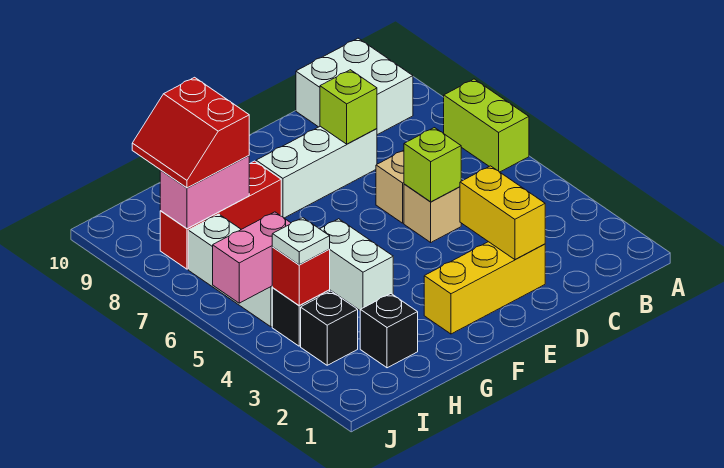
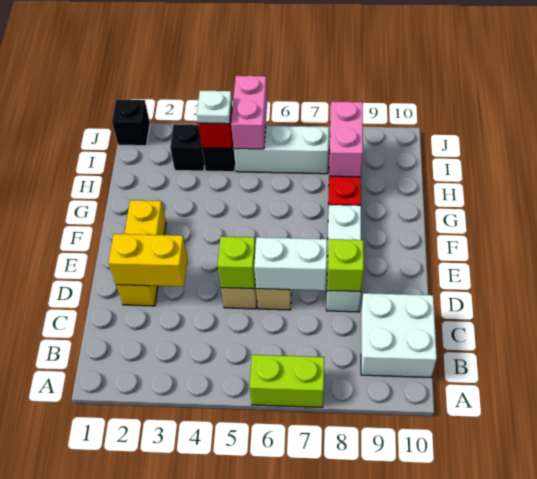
white 1x2 brick [320,219,393,310] -> white 1x2 brick moved to [254,237,327,290]
black 1x1 brick [360,294,418,368] -> black 1x1 brick moved to [112,99,150,146]
red 2x2 slope [132,77,249,188] -> none

